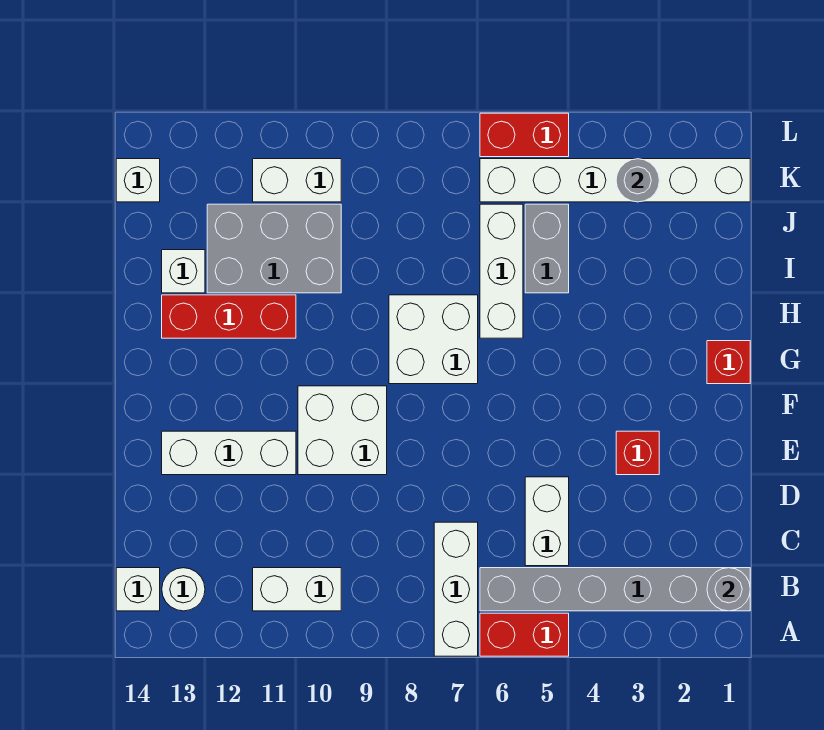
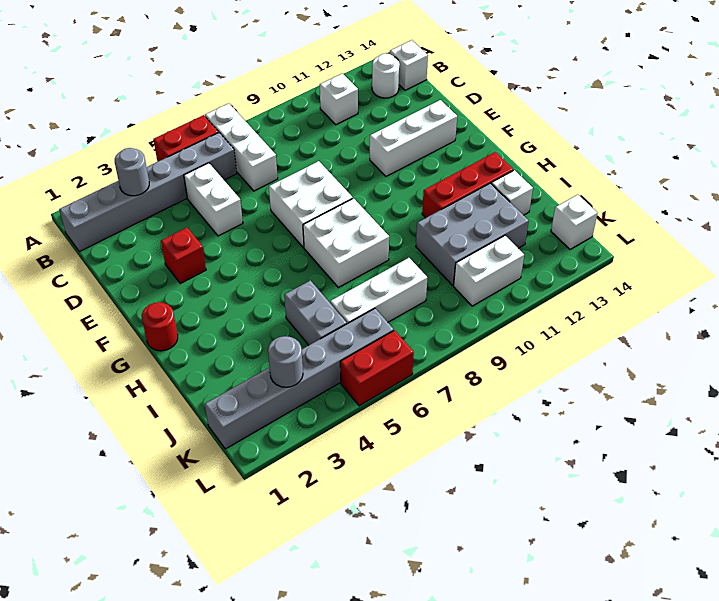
grey 1x1 round brick [707,568,750,611] -> grey 1x1 round brick moved to [115,148,149,196]
white 1x2 brick [253,568,341,611] -> white 1x1 brick [320,73,358,125]
white 2x2 brick [298,386,387,475] -> white 2x2 brick moved to [269,161,353,248]
red 1x1 brick [707,341,750,384] -> red 1x1 round brick [142,302,178,351]
white 1x3 brick [480,204,523,338] -> white 1x3 brick turned to [330,258,427,324]
white 1x6 brick [480,159,750,202] -> grey 1x6 brick [205,309,394,449]

